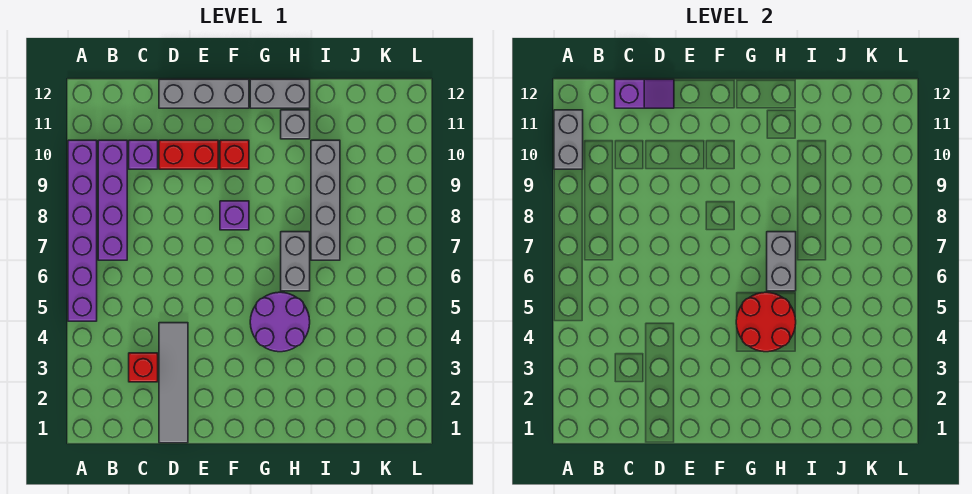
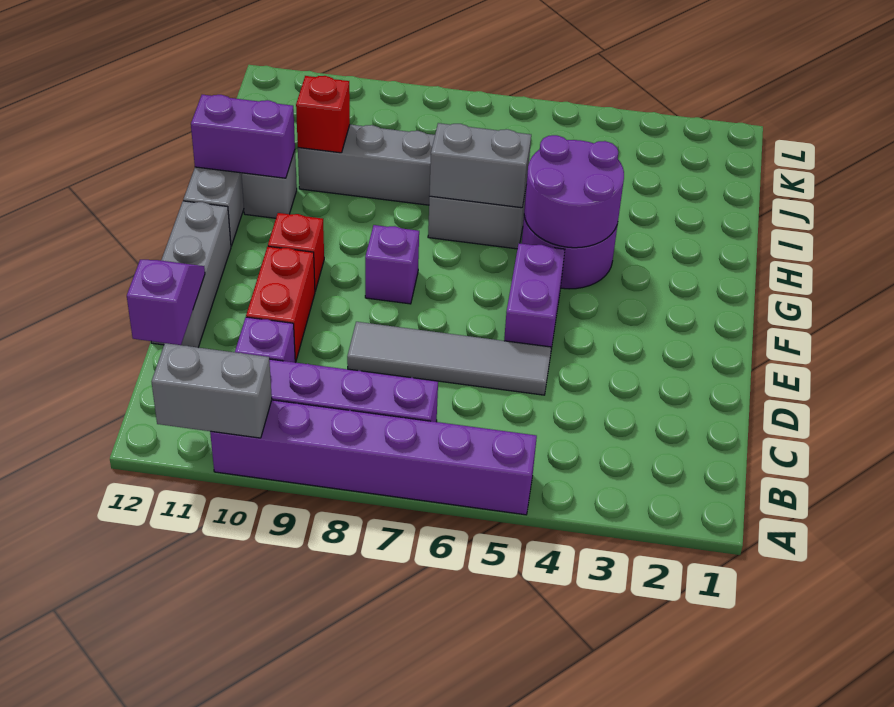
red 1x1 brick [129,353,158,382] -> red 1x1 brick moved to [296,76,350,153]
grey 1x4 tile [159,323,188,443] -> grey 1x4 tile moved to [347,322,551,395]
none -> purple 1x2 brick [504,243,565,356]
red 2x2 round brick [736,292,796,352] -> purple 2x2 round brick [524,135,624,248]
none -> purple 1x2 brick [191,95,295,178]

